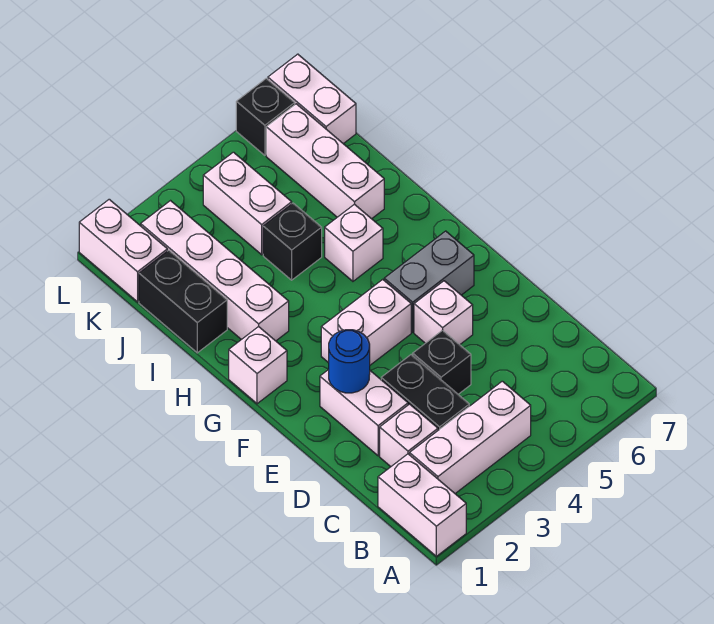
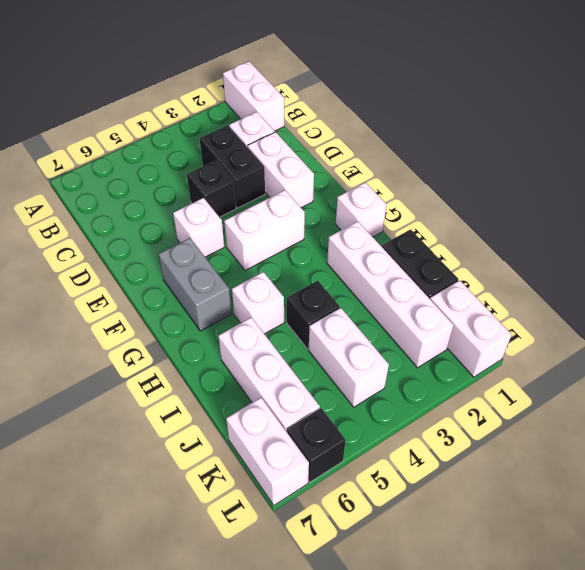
white 1x3 brick [410,381,531,493] -> none
blue 1x1 round brick [329,330,370,393] -> none
grey 1x2 brick [384,231,474,332] -> grey 1x2 brick turned to [158,238,232,331]

